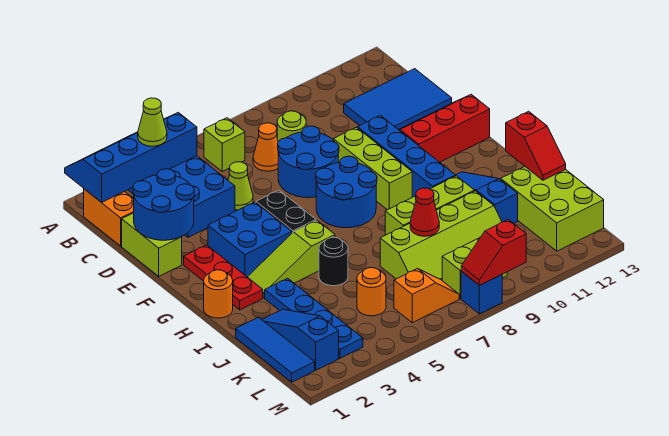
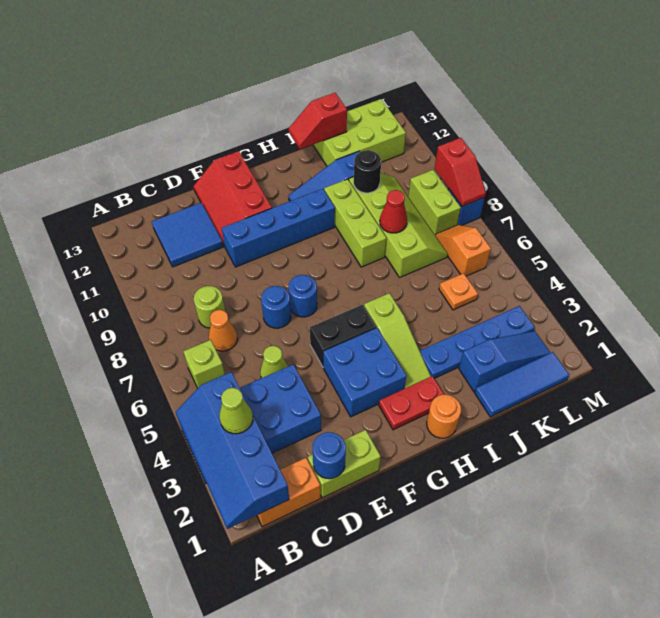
blue 2x3 tile [344,69,452,130] -> blue 2x2 tile [152,203,223,267]
blue 2x2 round brick [133,169,194,240] -> blue 1x1 round brick [313,432,346,479]
blue 2x2 round brick [278,126,339,198] -> blue 1x1 round brick [261,286,291,328]
lime 1x3 brick [333,127,412,210] -> none
red 1x3 plate [184,245,263,310] -> red 1x2 plate [379,376,444,430]
blue 2x2 round brick [316,156,377,228] -> blue 1x1 round brick [289,275,317,317]
black 1x1 round brick [319,237,348,286] -> black 1x1 round brick moved to [354,150,381,193]
red 1x2 slope [506,111,566,180] -> red 1x2 slope turned to [289,93,347,149]
blue 1x3 slope [262,309,339,370] -> blue 1x3 slope turned to [459,331,550,392]
orange 1x1 round brick [357,268,386,316] -> orange 1x1 plate [439,273,478,310]

